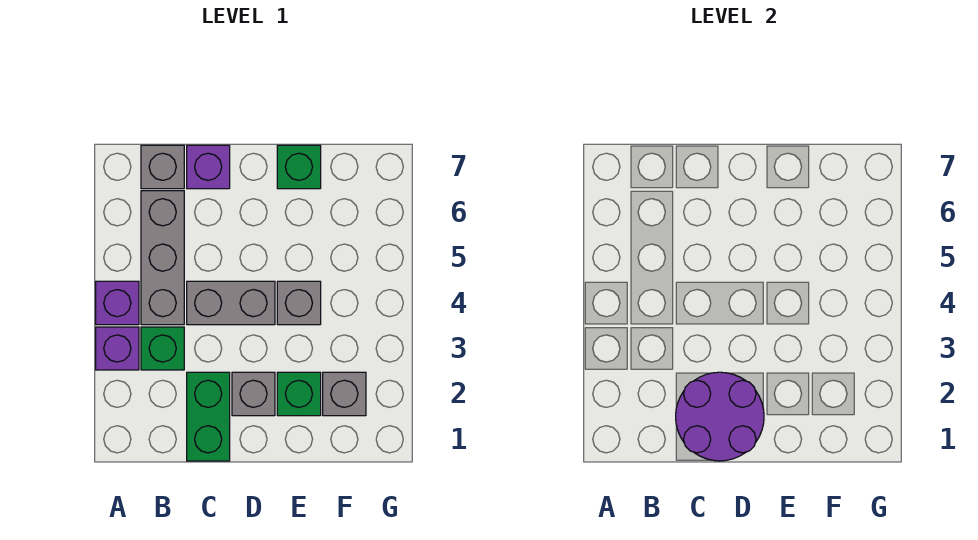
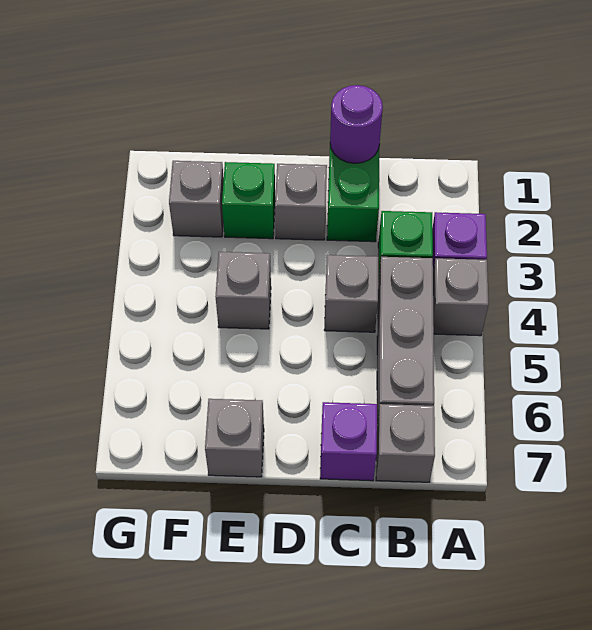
purple 1x1 brick [96,281,139,325] -> grey 1x1 brick [433,258,489,336]
purple 2x2 round brick [676,372,764,461] -> purple 1x1 round brick [330,85,383,163]
grey 1x2 brick [187,281,275,325] -> grey 1x1 brick [324,255,378,332]
green 1x1 brick [277,145,321,189] -> grey 1x1 brick [205,399,264,477]

